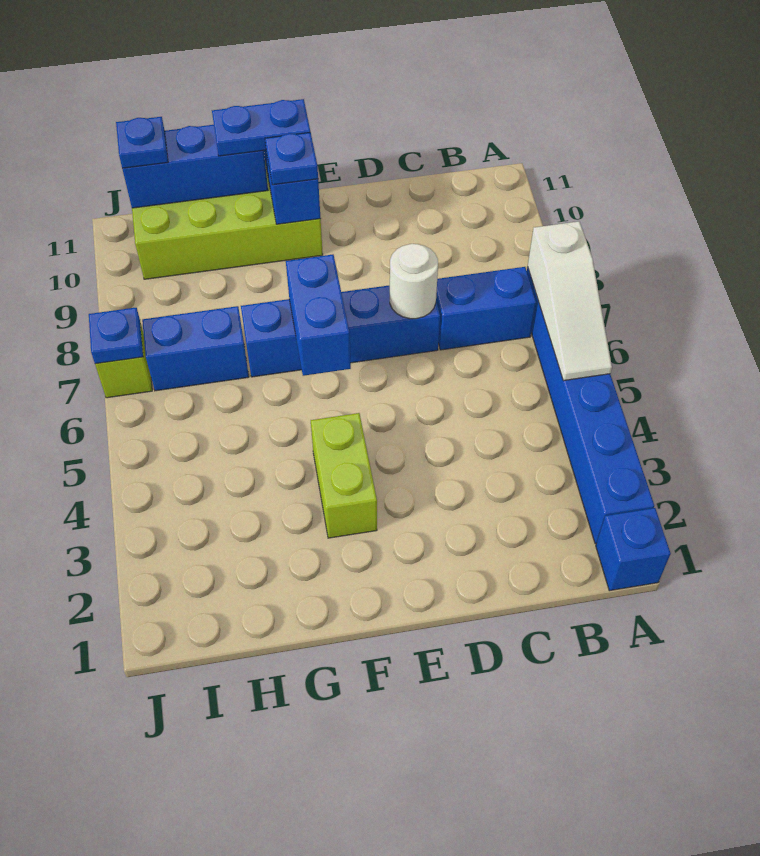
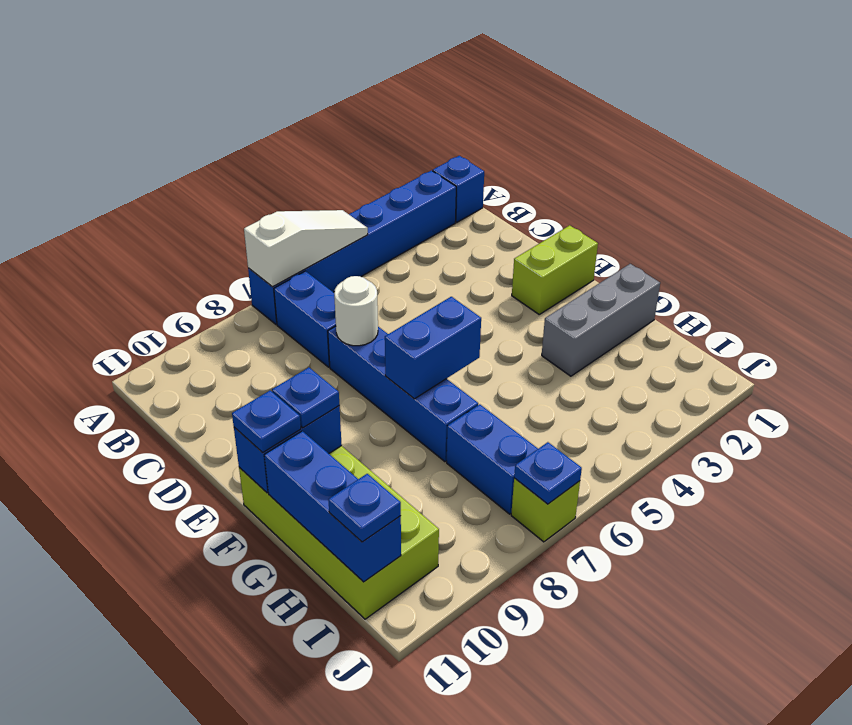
lime 1x2 brick [311,413,377,538] -> lime 1x2 brick moved to [512,225,598,314]
blue 1x2 plate [212,99,310,156] -> blue 1x1 plate [232,391,301,453]
none -> grey 1x3 brick [542,264,660,376]

